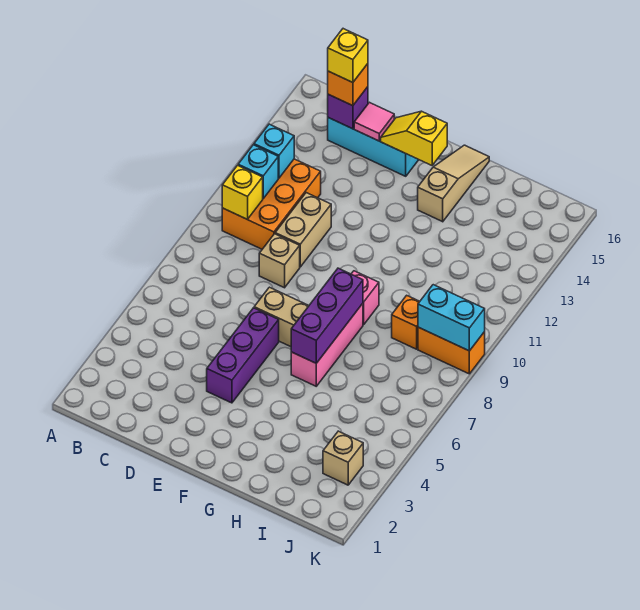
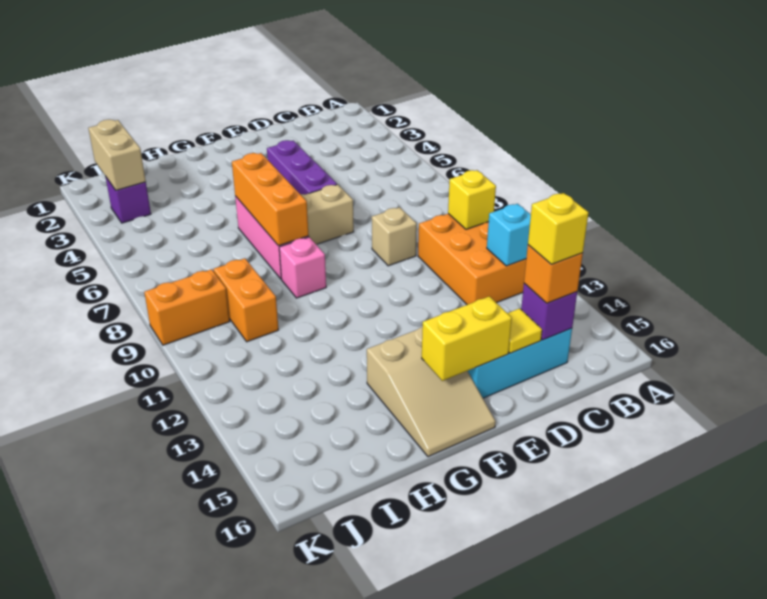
cyan 1x1 brick [238,145,278,199] -> none
tan 1x2 brick [275,193,331,267] -> tan 1x2 brick moved to [88,119,146,190]
pink 1x1 tile [354,102,394,141] -> yellow 1x1 tile [508,308,542,353]
yellow 1x2 slope [381,111,447,165] -> yellow 1x2 brick [422,296,512,381]
purple 1x3 brick [291,268,363,363] -> orange 1x3 brick [232,153,309,246]
tan 1x3 slope [418,145,489,222] -> tan 2x3 slope [367,327,496,457]
orange 1x1 brick [392,295,420,349] -> orange 1x2 brick [214,258,279,342]
tan 1x1 brick [323,431,363,485] -> purple 1x1 brick [105,176,151,223]
cyan 1x2 brick [418,285,485,351] -> none

